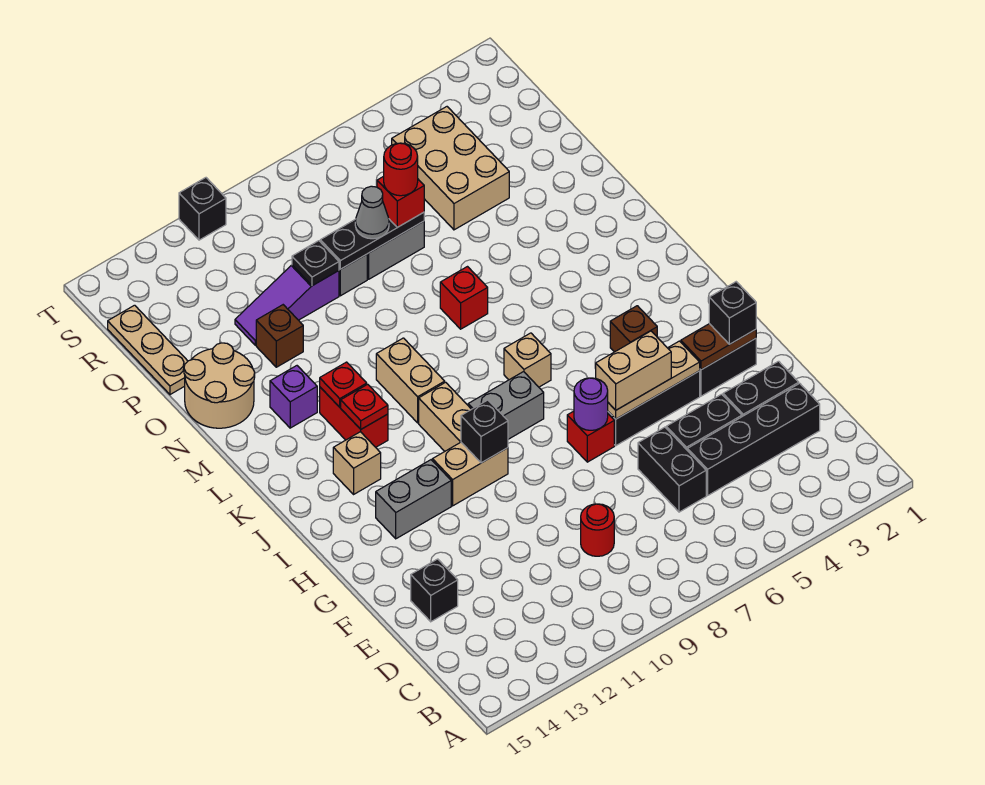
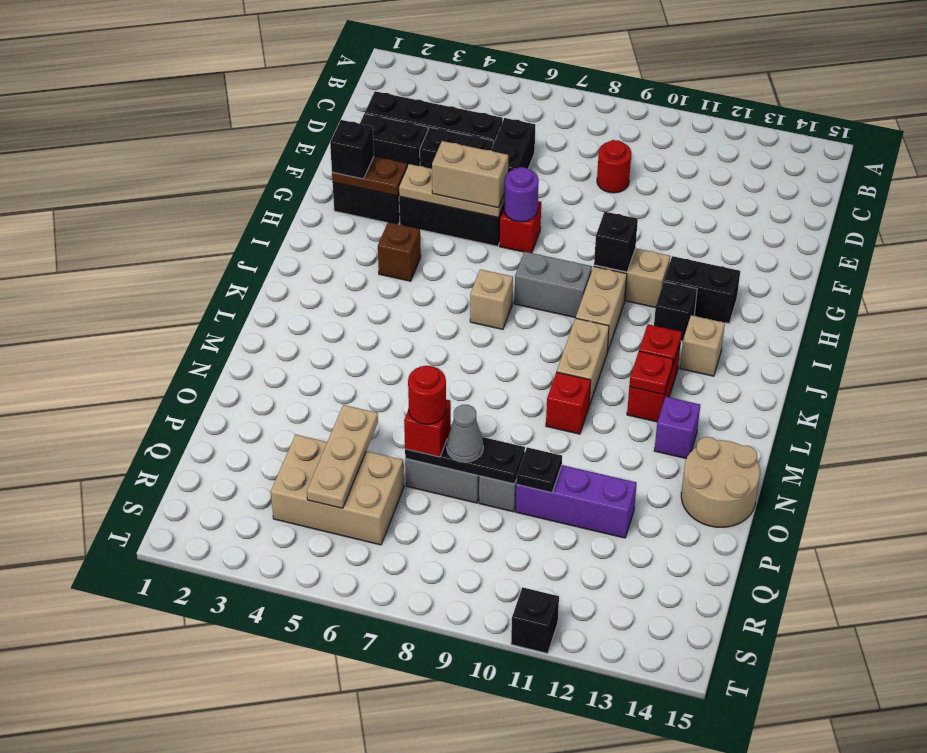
black 1x1 brick [411,559,458,622] -> black 1x1 brick moved to [654,282,697,341]
grey 1x2 brick [376,460,451,539] -> black 1x2 brick [664,256,740,323]
red 1x1 brick [440,267,488,329] -> red 1x1 brick moved to [546,372,591,434]
brown 1x1 brick [256,305,303,367] -> none
tan 2x3 brick [392,107,509,230] -> tan 2x3 brick turned to [271,435,404,545]
purple 1x3 slope [235,265,339,345] -> purple 1x3 brick [516,465,637,538]
tan 1x3 plate [108,305,188,395] -> tan 1x3 plate moved to [307,405,378,508]

